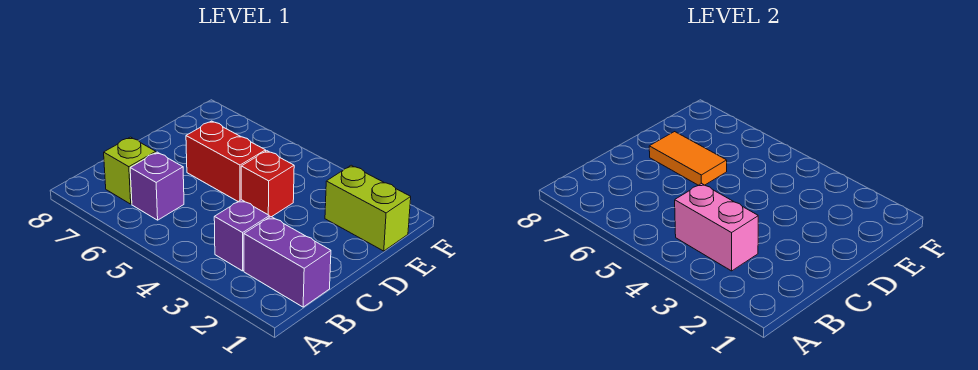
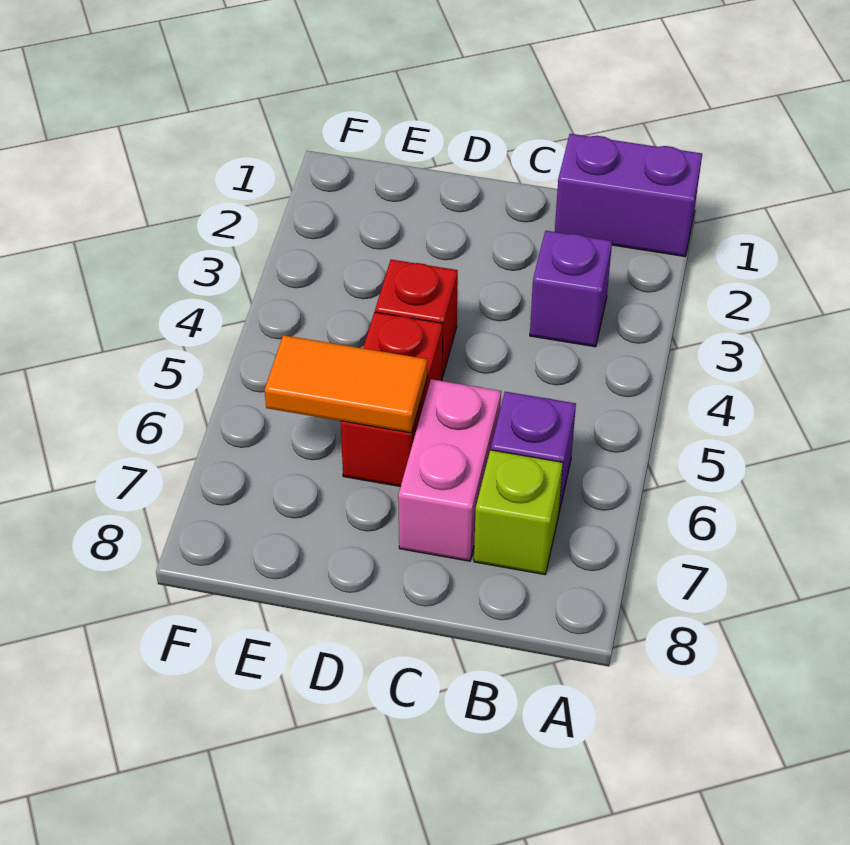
purple 1x2 brick [244,217,331,307] -> purple 1x2 brick turned to [555,134,702,256]
pink 1x2 brick [675,183,758,271] -> pink 1x2 brick moved to [398,379,501,561]
orange 1x2 tile [649,132,727,185] -> orange 1x2 tile turned to [265,335,427,433]
lime 1x2 brick [325,165,411,251] -> none

